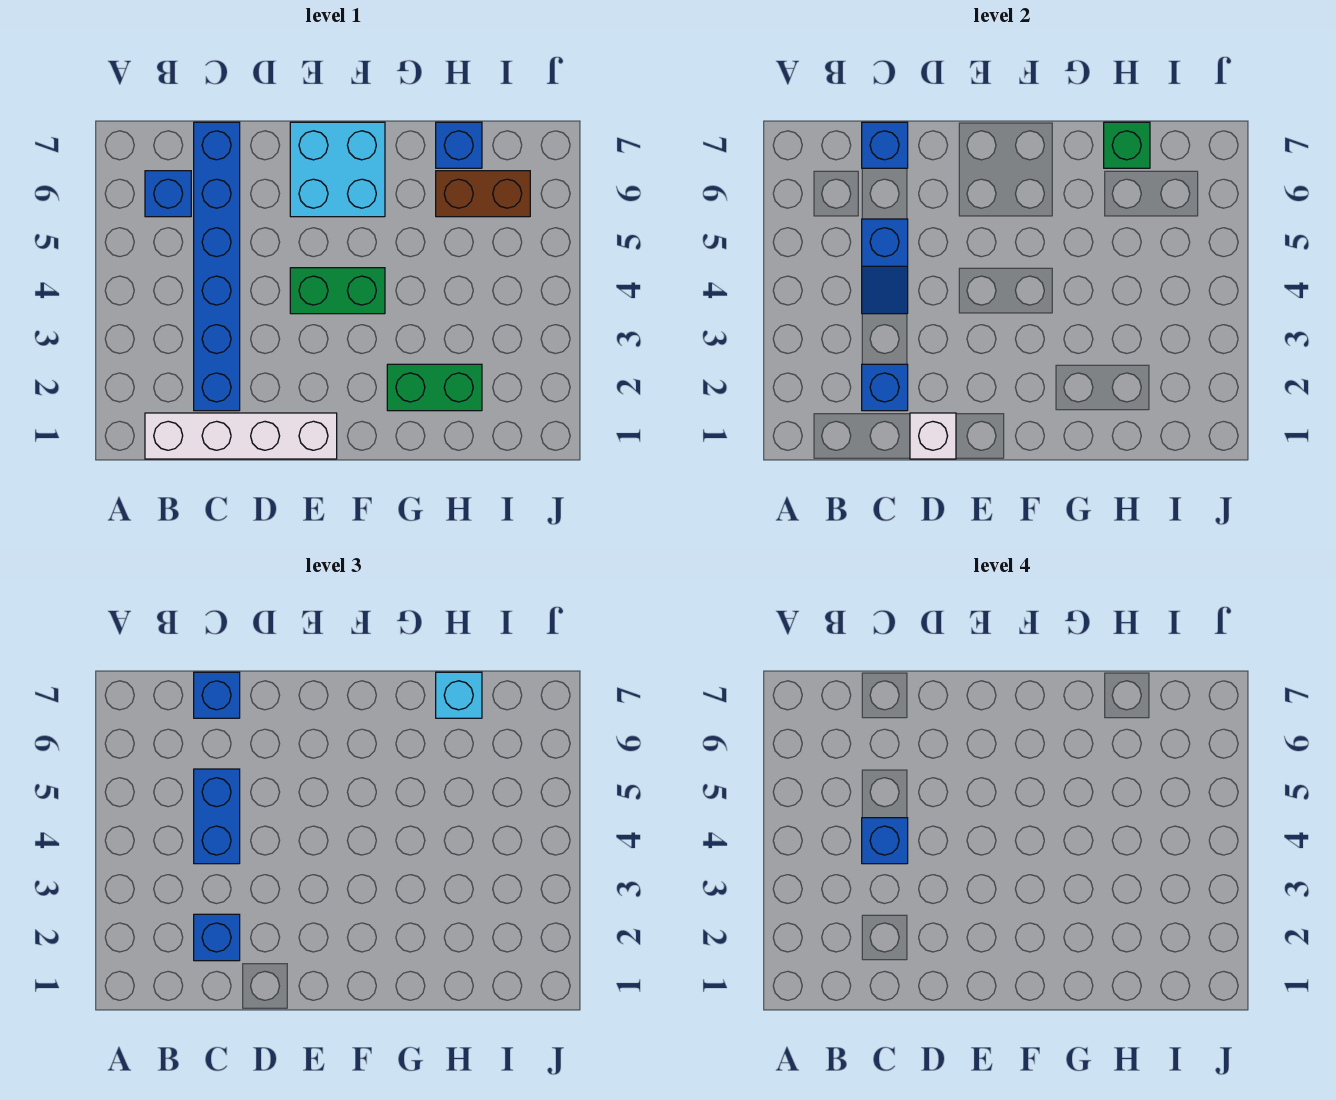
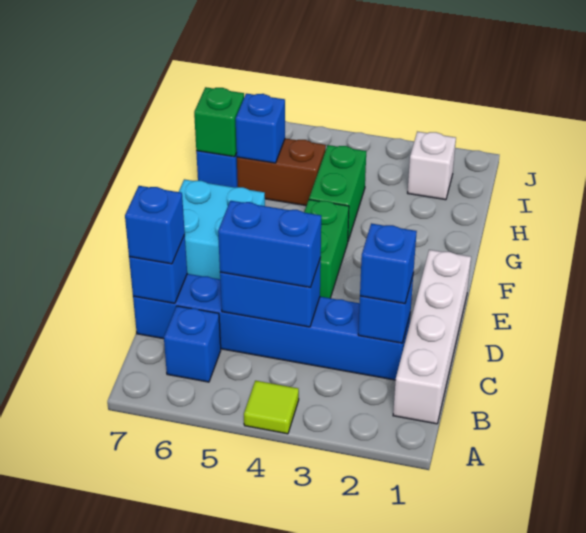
none -> lime 1x1 tile [244,381,299,434]
blue 1x2 slope [862,219,908,314] -> blue 1x2 brick [220,258,321,327]
blue 1x1 brick [862,818,908,864] -> blue 1x1 brick moved to [236,94,285,163]
white 1x1 brick [910,413,956,459] -> white 1x1 brick moved to [408,132,456,200]
green 1x2 brick [387,364,482,411] -> green 1x2 brick moved to [309,145,366,241]
brown 1x2 brick [436,171,530,217] -> brown 1x2 brick turned to [237,138,326,206]
cyan 1x1 brick [436,672,482,718] -> none

